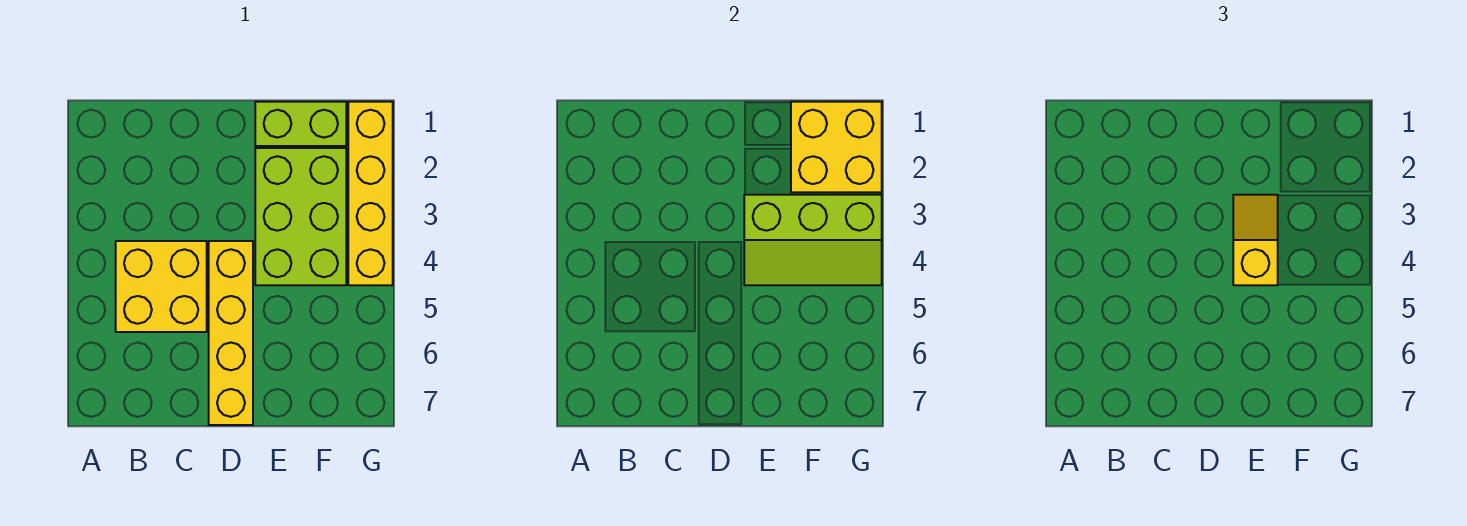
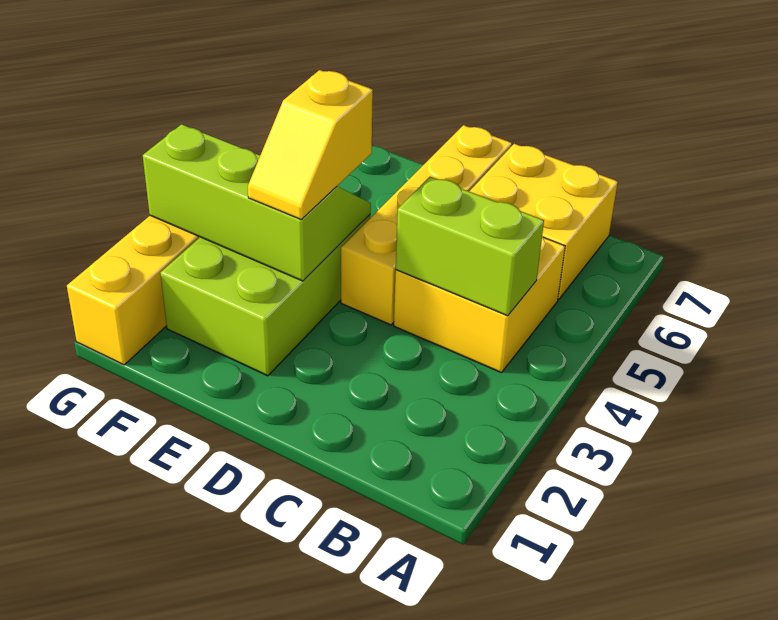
lime 1x2 brick [255,102,346,146] -> lime 1x2 brick moved to [396,177,544,316]
yellow 2x2 brick [791,102,882,192] -> yellow 2x2 brick moved to [470,144,618,300]

